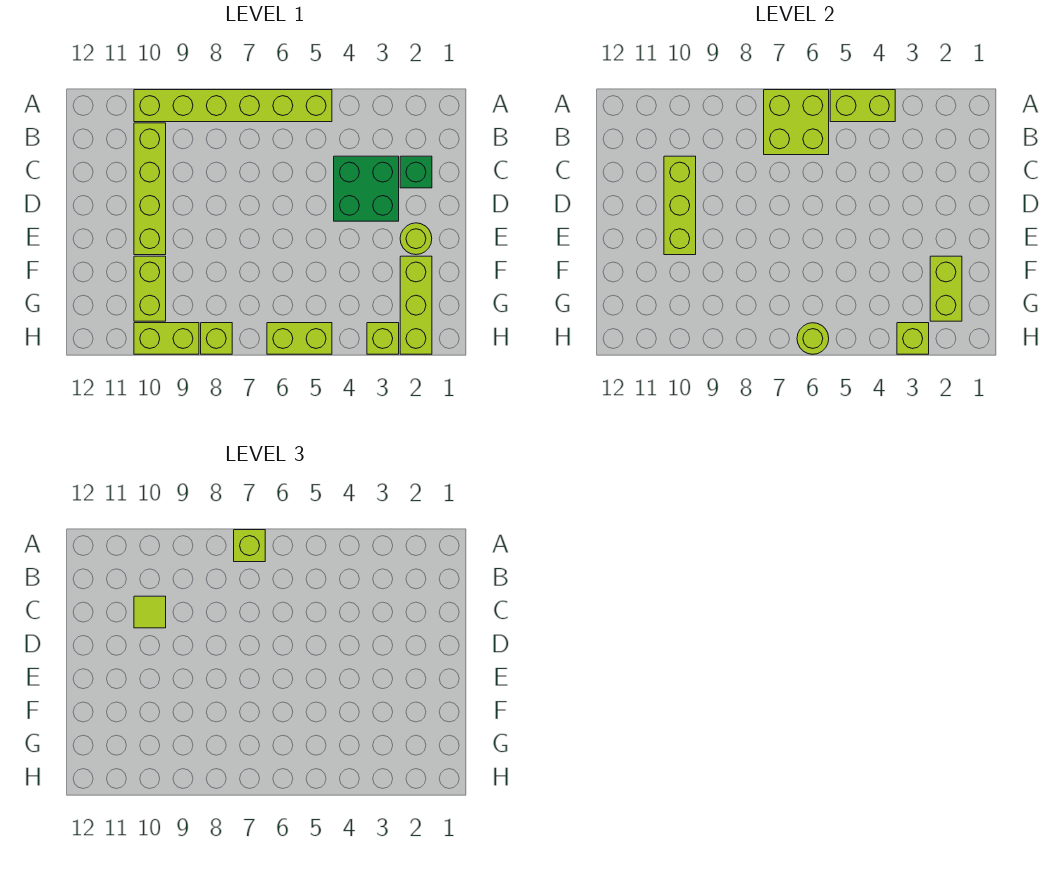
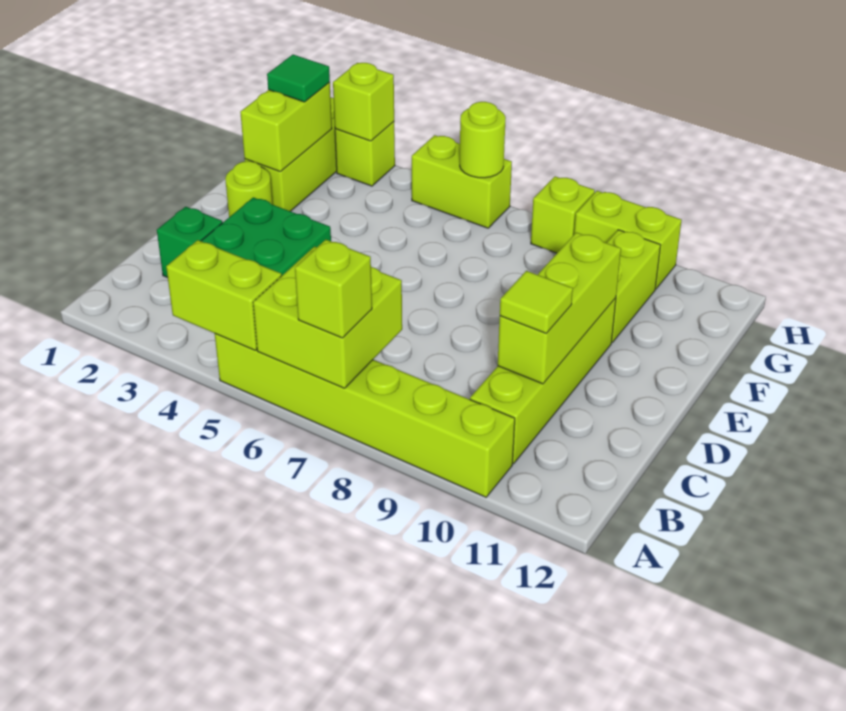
none -> green 1x1 tile [267,55,330,102]

